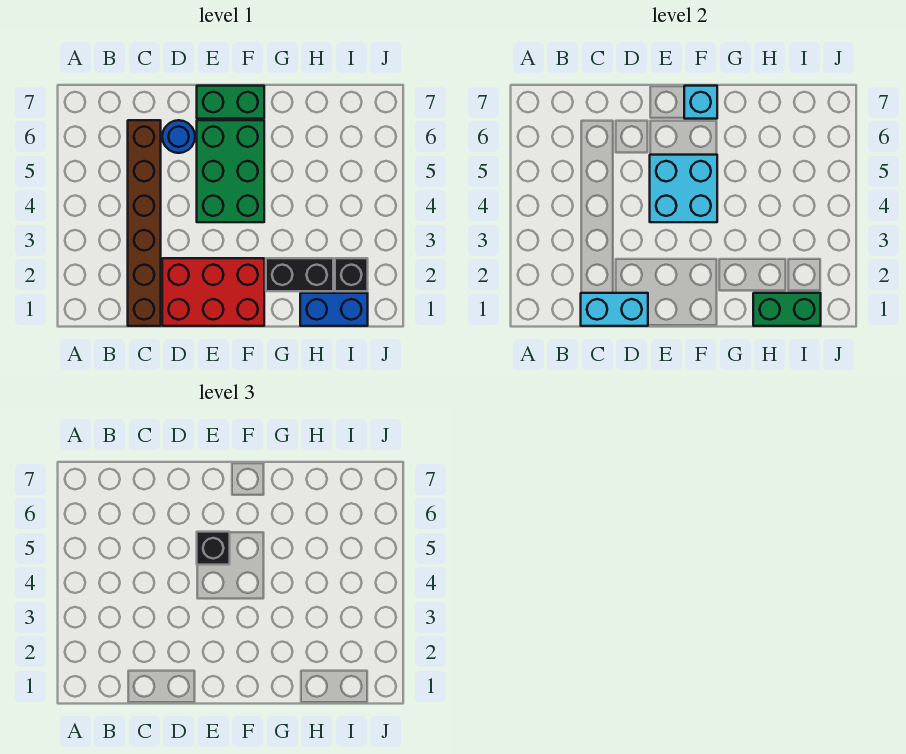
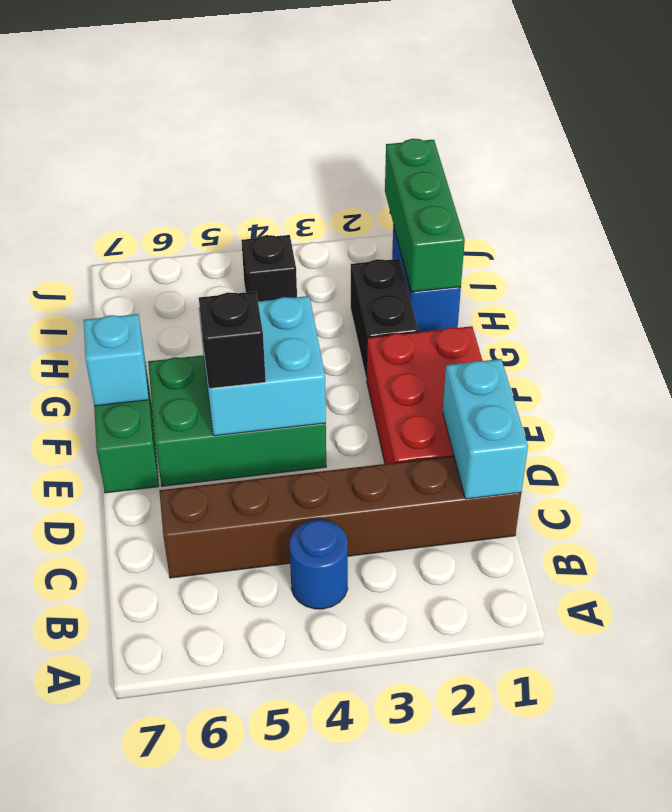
blue 1x1 round brick [162,120,195,153] -> blue 1x1 round brick moved to [290,520,348,609]
green 1x2 brick [753,293,821,326] -> green 1x3 brick [385,139,465,292]
black 1x1 brick [335,258,368,291] -> black 1x1 brick moved to [241,235,297,301]

